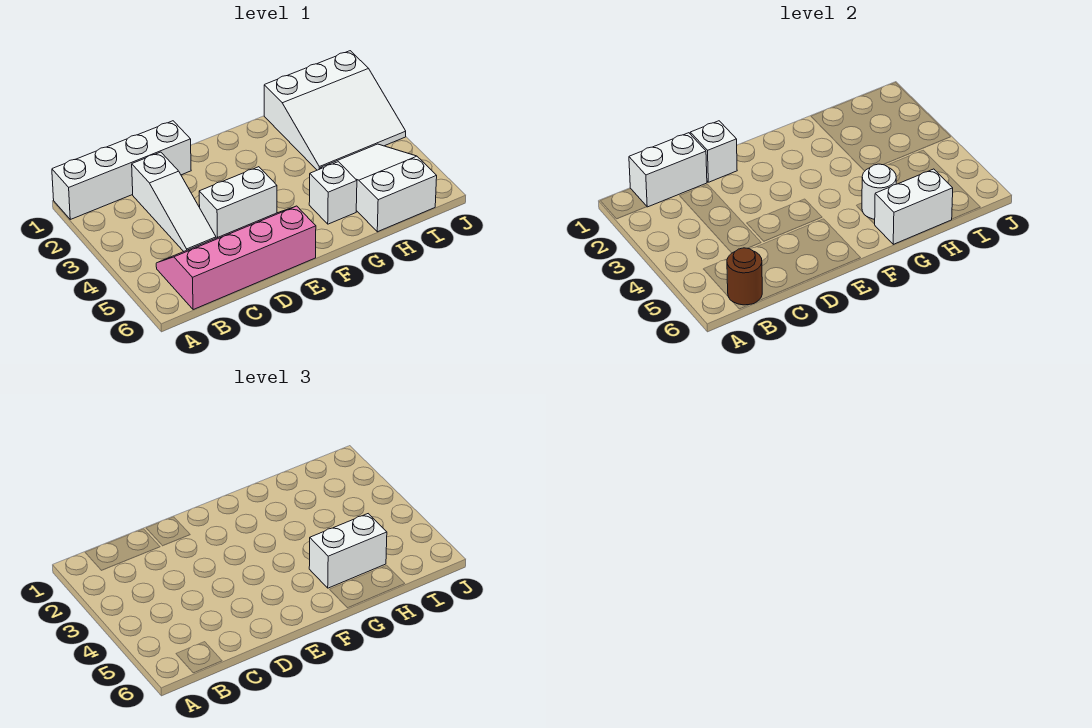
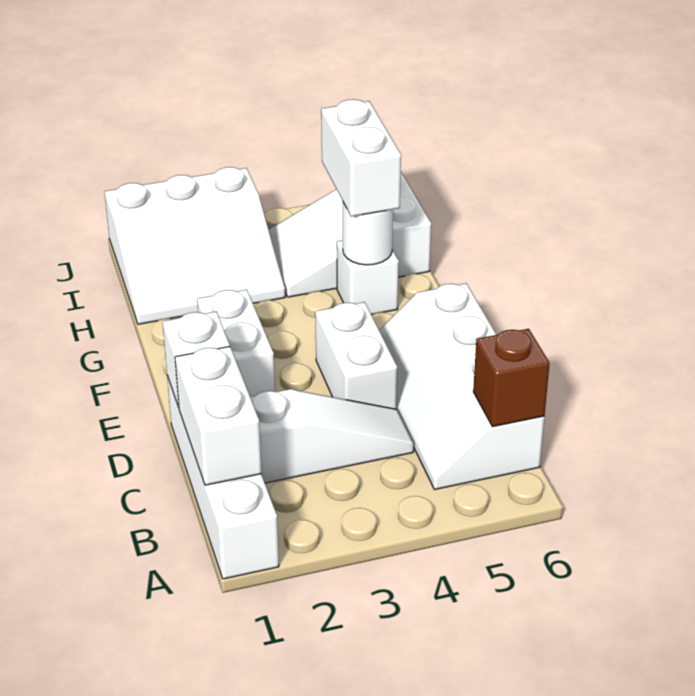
pink 2x4 slope [156,206,316,310] -> white 2x4 slope [379,283,544,490]
brown 1x1 round brick [727,248,762,305] -> brown 1x1 brick [473,329,550,427]
white 1x2 brick [874,169,953,244] -> white 1x2 brick moved to [197,289,275,397]
white 3x3 slope [264,51,406,170] -> white 3x3 slope turned to [104,167,285,324]

